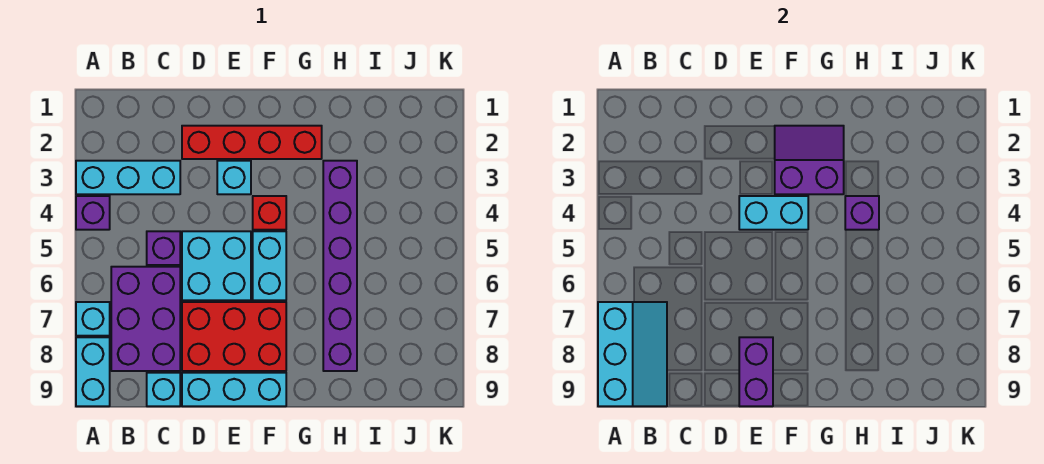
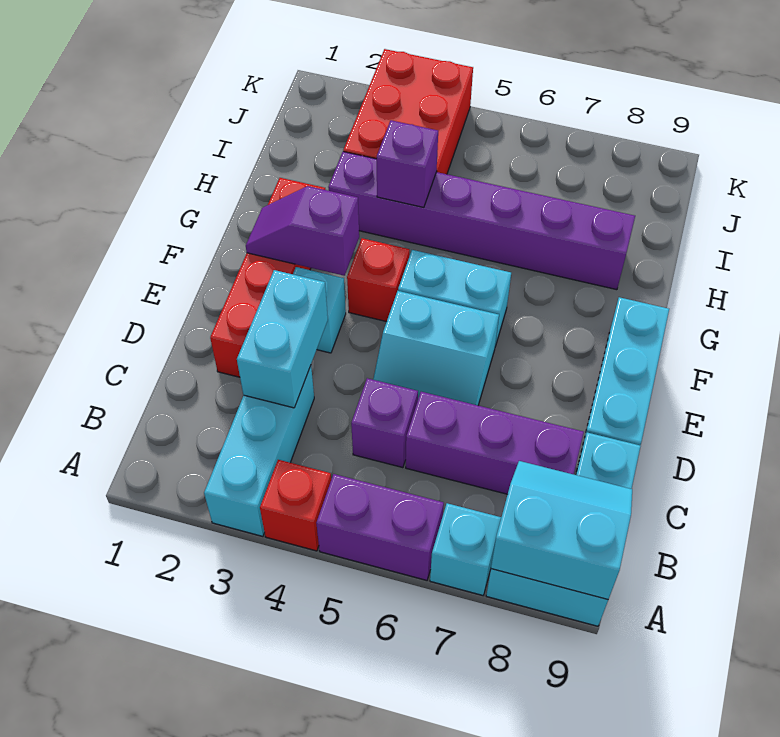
purple 1x1 brick [76,196,110,230] -> red 1x1 brick [260,460,331,551]
cyan 2x3 slope [598,302,667,406] -> cyan 2x2 slope [491,461,632,599]
purple 2x3 brick [111,267,180,371] -> purple 1x3 brick [406,392,584,494]
cyan 2x2 brick [182,231,251,300] -> cyan 2x2 slope [373,291,499,405]
red 2x3 brick [182,302,286,371] -> red 2x3 brick moved to [343,49,473,174]
cyan 1x2 brick [739,196,808,230] -> cyan 1x2 brick moved to [237,270,328,408]
purple 1x2 brick [739,337,773,406] -> purple 1x2 brick moved to [316,474,444,580]
purple 2x2 slope [775,126,844,194] -> purple 1x2 slope [246,186,359,276]

